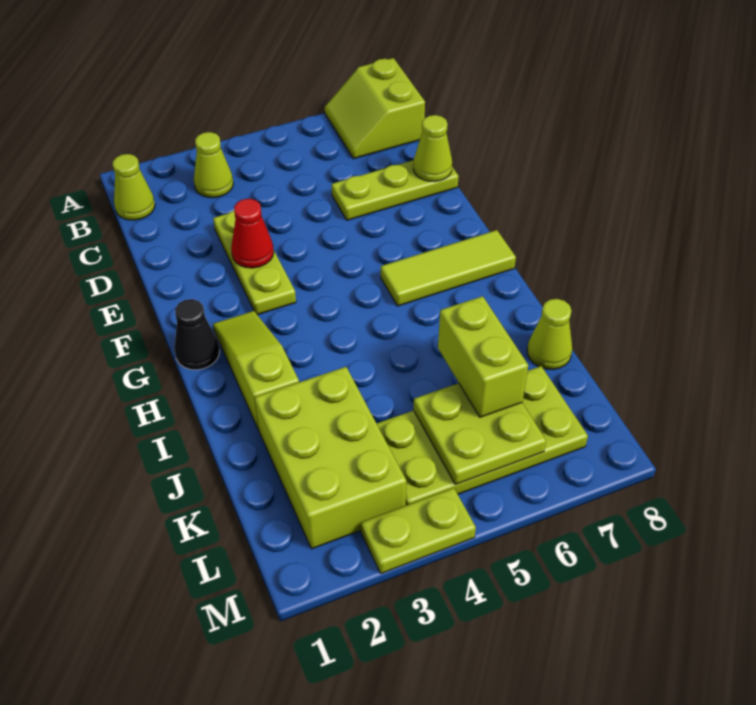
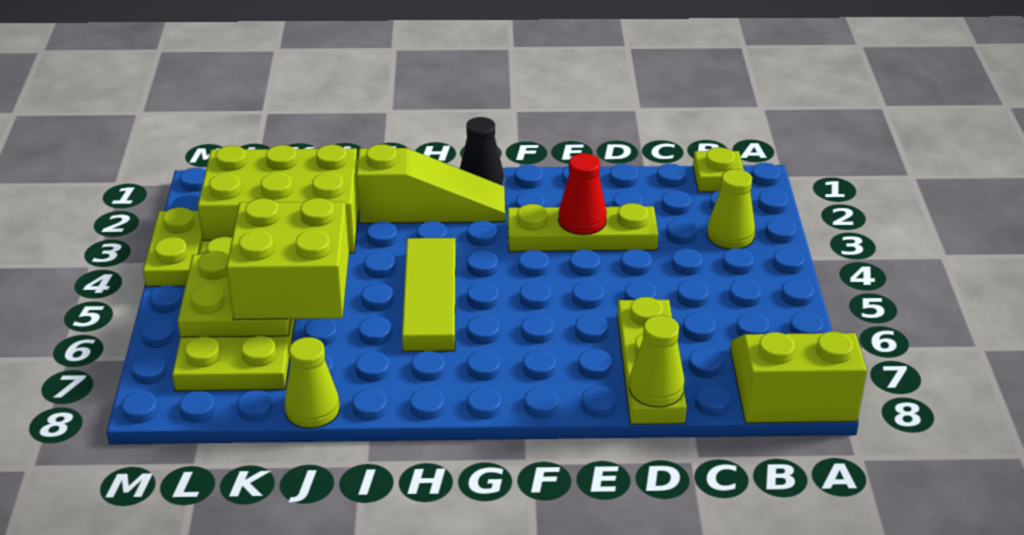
lime 1x1 cone [113,154,155,220] -> lime 1x1 plate [693,147,744,192]
lime 1x3 tile [381,230,516,306] -> lime 1x3 tile moved to [402,238,456,352]
lime 1x2 brick [438,296,528,417] -> lime 2x2 brick [226,198,349,320]

